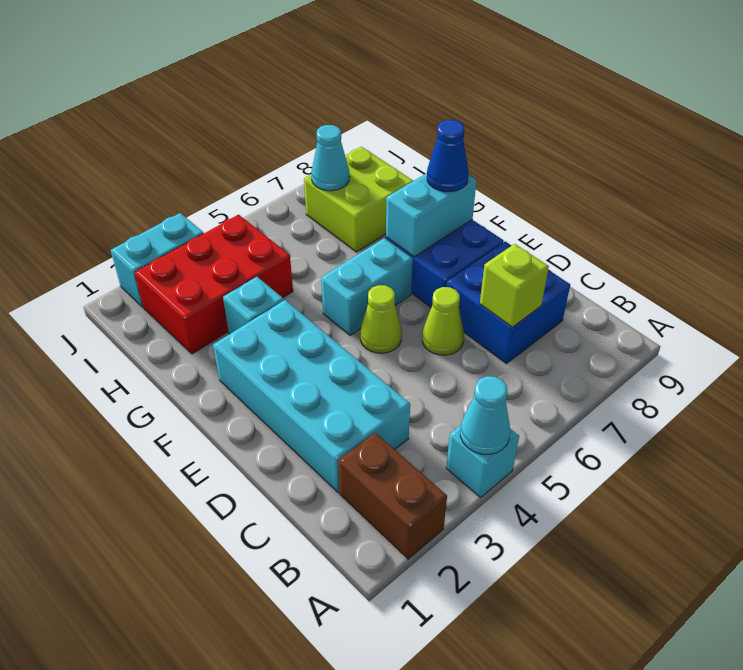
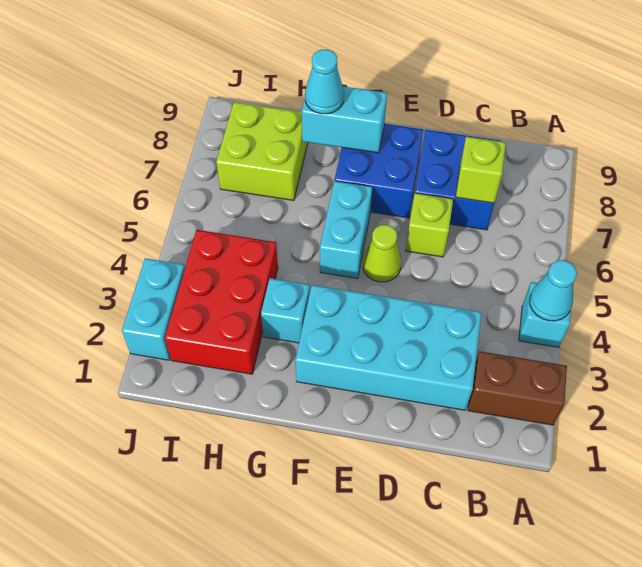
lime 1x1 cone [422,287,464,355] -> lime 1x1 brick [406,193,453,257]
cyan 1x2 brick [386,173,477,257] -> cyan 1x2 brick turned to [302,86,387,153]
blue 1x1 cone [427,120,469,192] -> none
cyan 1x1 cone [311,125,350,191] -> cyan 1x1 cone moved to [305,49,344,114]

